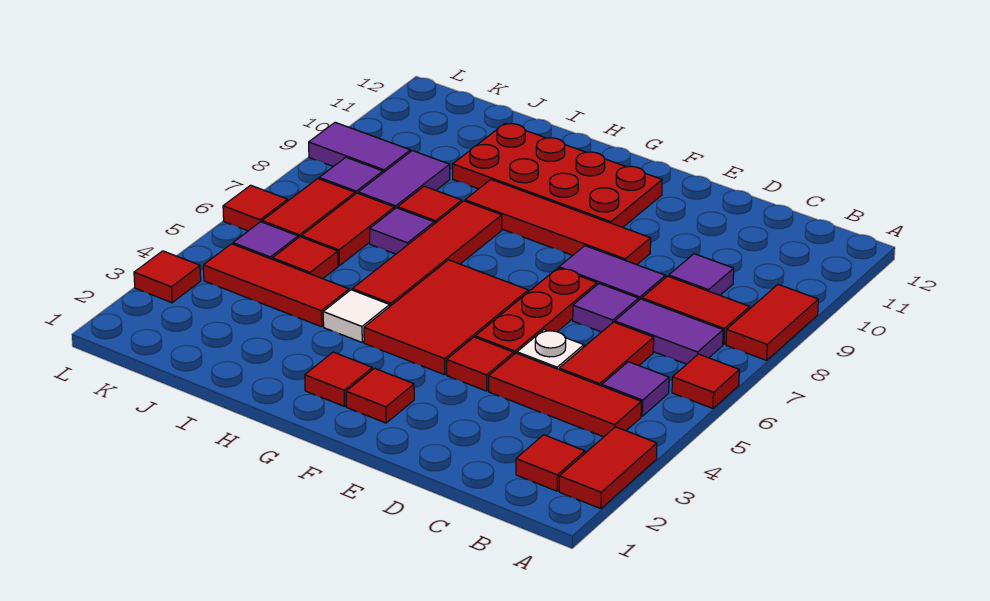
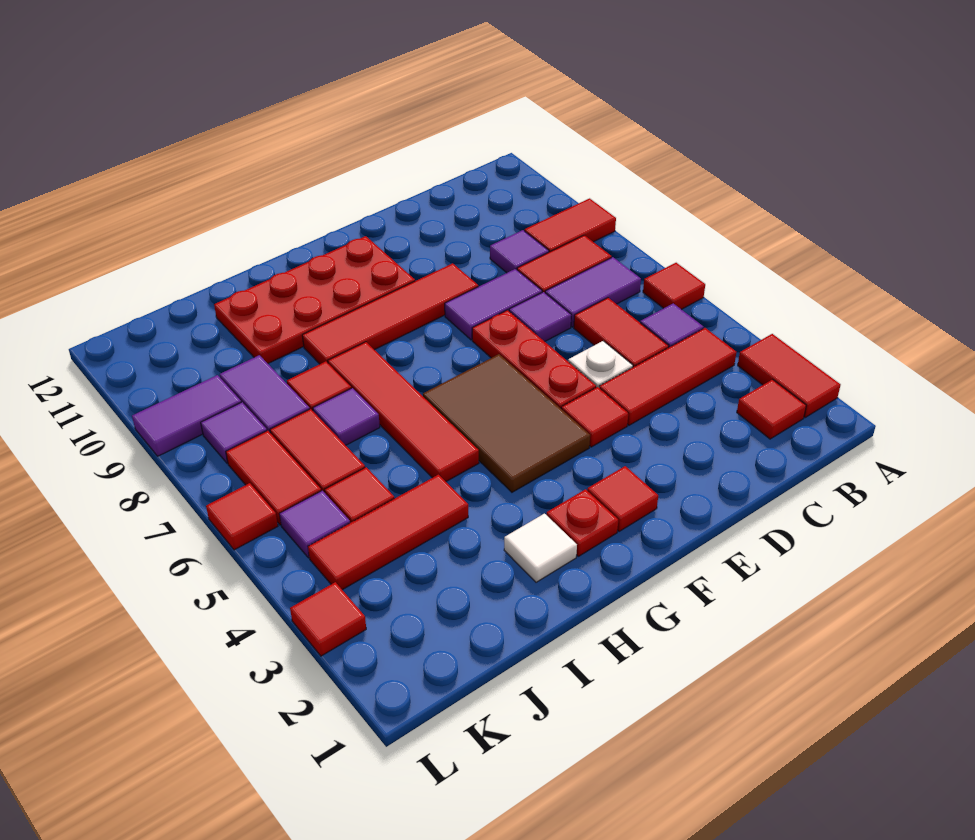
red 1x2 tile [726,284,818,360] -> red 1x2 tile turned to [525,198,616,252]
red 2x3 tile [364,260,528,375] -> brown 2x3 tile [423,354,590,492]
red 1x1 tile [305,352,372,407] -> red 1x1 plate [546,489,618,556]
white 1x1 tile [323,290,390,342] -> white 1x1 tile moved to [504,514,577,582]

